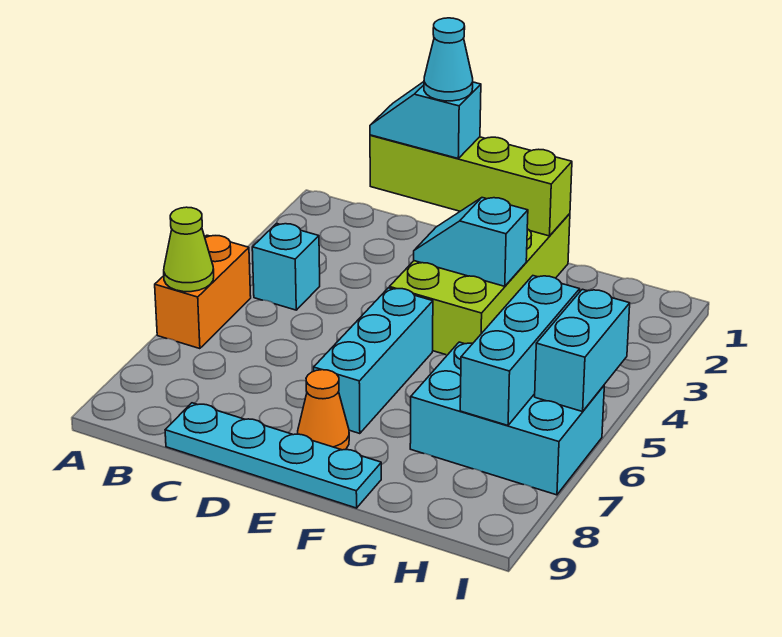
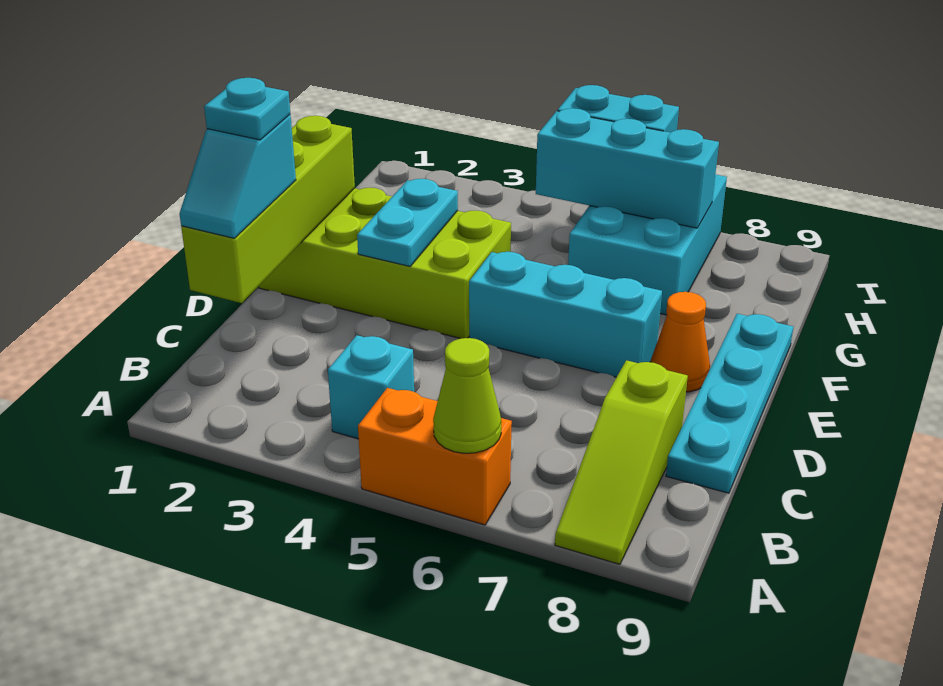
none -> lime 1x3 slope [555,360,688,564]
cyan 1x1 cone [424,18,473,101] -> cyan 1x1 plate [204,78,290,140]
cyan 1x2 slope [414,198,528,286] -> cyan 1x2 plate [357,179,458,266]

